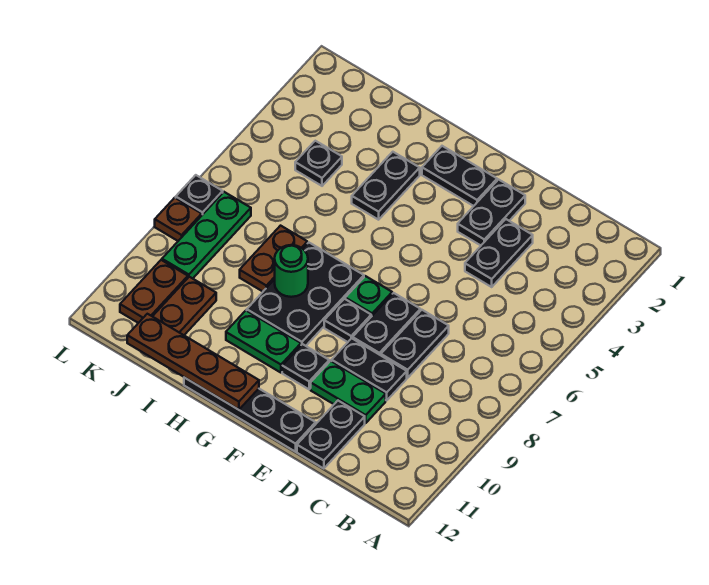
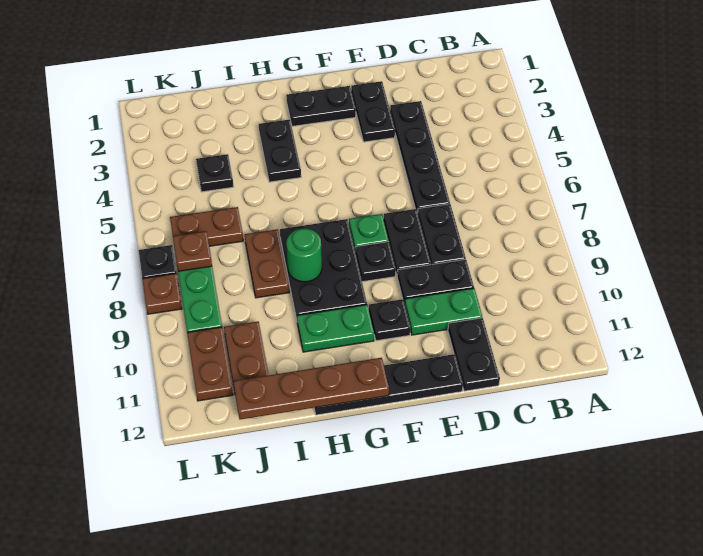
black 1x2 plate [465,219,533,287] -> black 1x4 plate [390,101,450,213]
none -> brown 1x2 plate [170,207,243,246]
none -> brown 1x1 plate [173,231,212,271]

